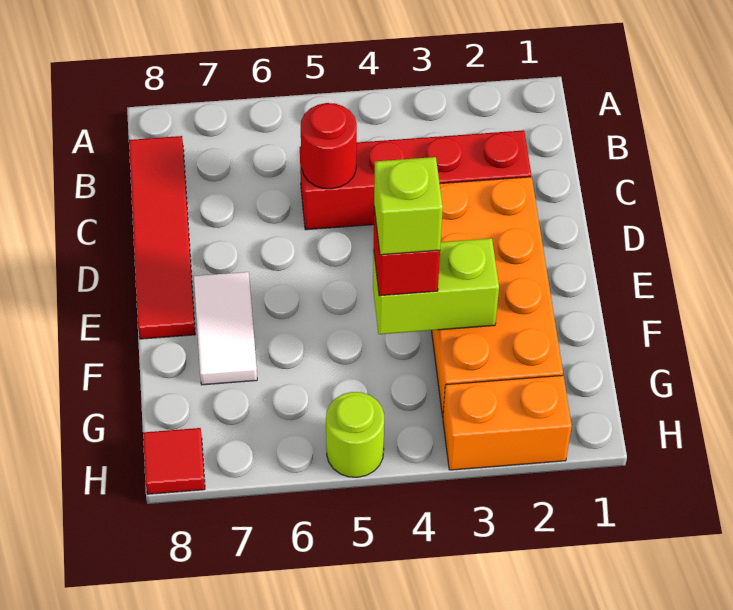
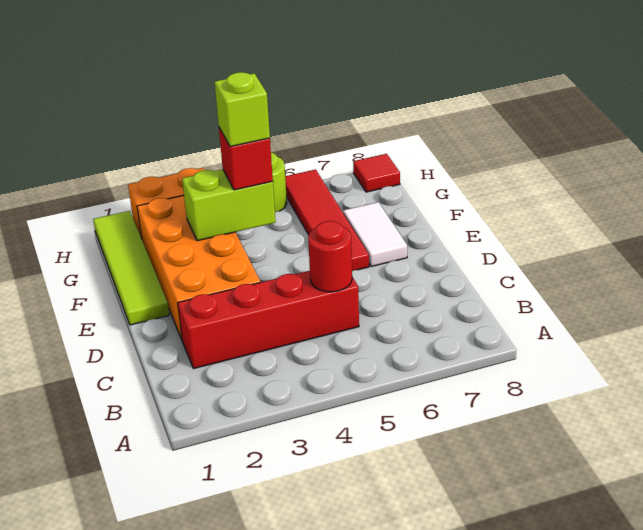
red 1x4 tile [129,136,195,339] -> red 1x4 tile moved to [285,169,369,271]
none -> lime 1x4 tile [93,211,169,325]

